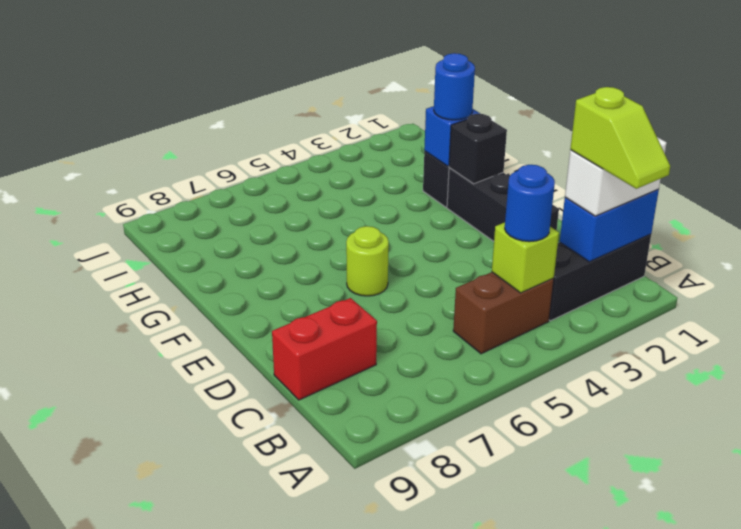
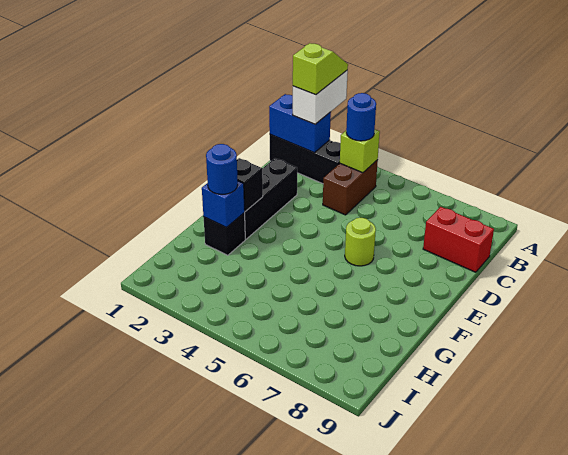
white 1x2 brick [565,137,667,216] -> white 1x2 brick turned to [293,70,348,124]
brown 1x2 brick [453,272,554,354] -> brown 1x2 brick turned to [323,160,378,215]

